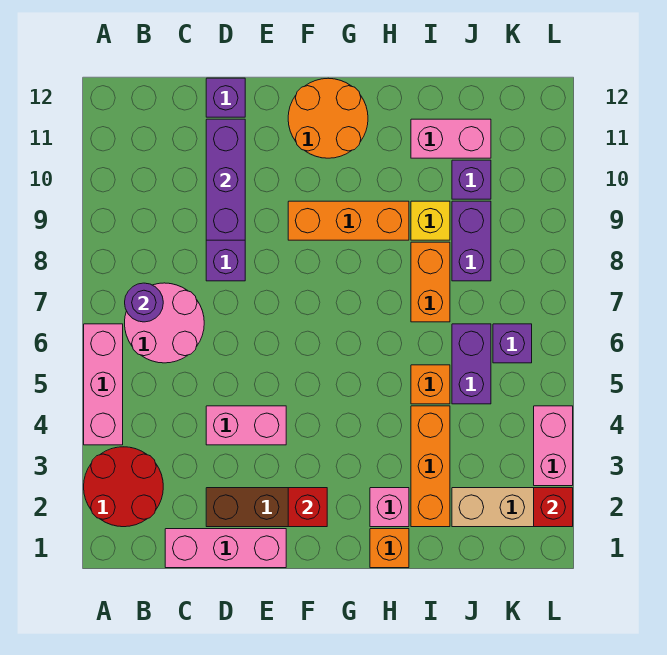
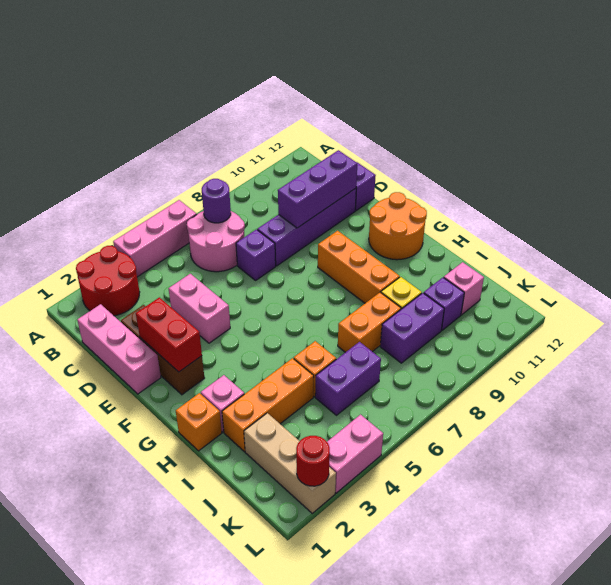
red 1x1 brick [288,488,327,527] -> red 1x2 brick [136,297,202,372]
pink 1x2 brick [411,119,491,158] -> pink 1x1 brick [444,262,484,315]
purple 1x1 brick [493,324,532,363] -> purple 1x1 brick moved to [236,229,276,280]
red 1x1 brick [534,488,573,527] -> red 1x1 round brick [296,436,330,486]

